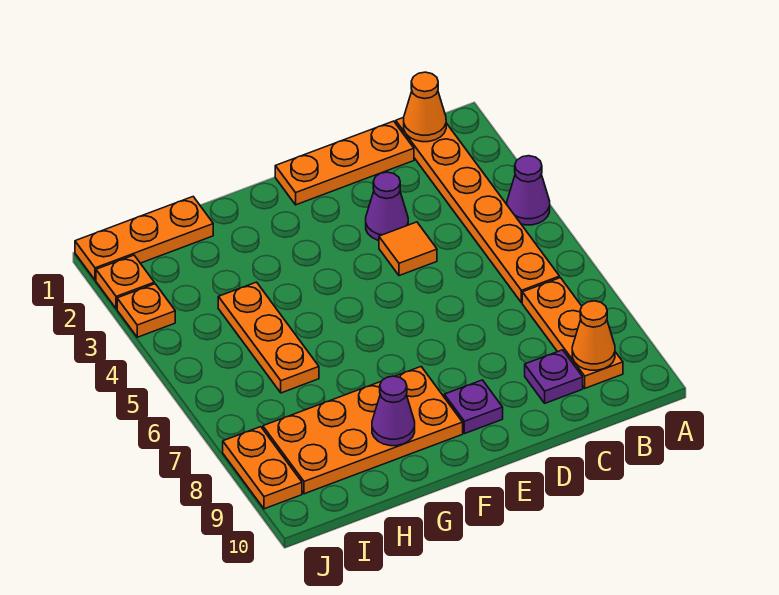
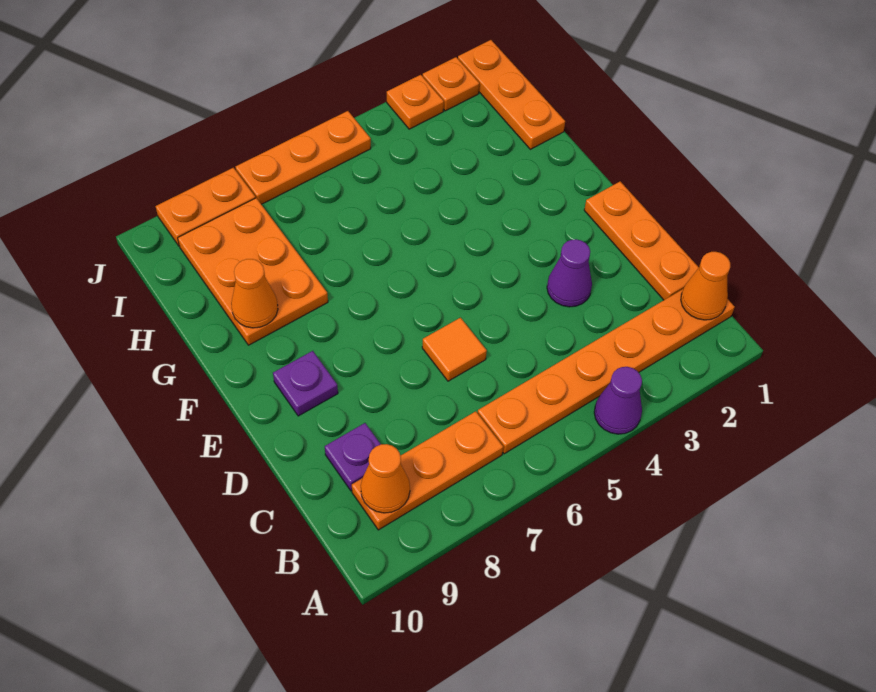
orange 1x1 tile [379,222,437,276] -> orange 1x1 tile moved to [422,318,487,381]
orange 2x4 plate [263,367,463,494] -> orange 2x3 plate [178,198,328,345]
purple 1x1 cone [372,376,415,446] -> orange 1x1 cone [231,259,278,328]
orange 1x3 plate [218,282,319,393] -> orange 1x3 plate moved to [236,111,371,204]

